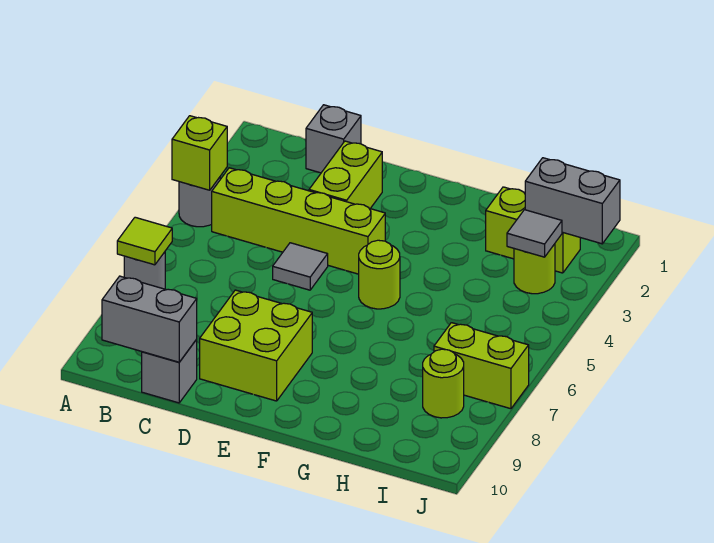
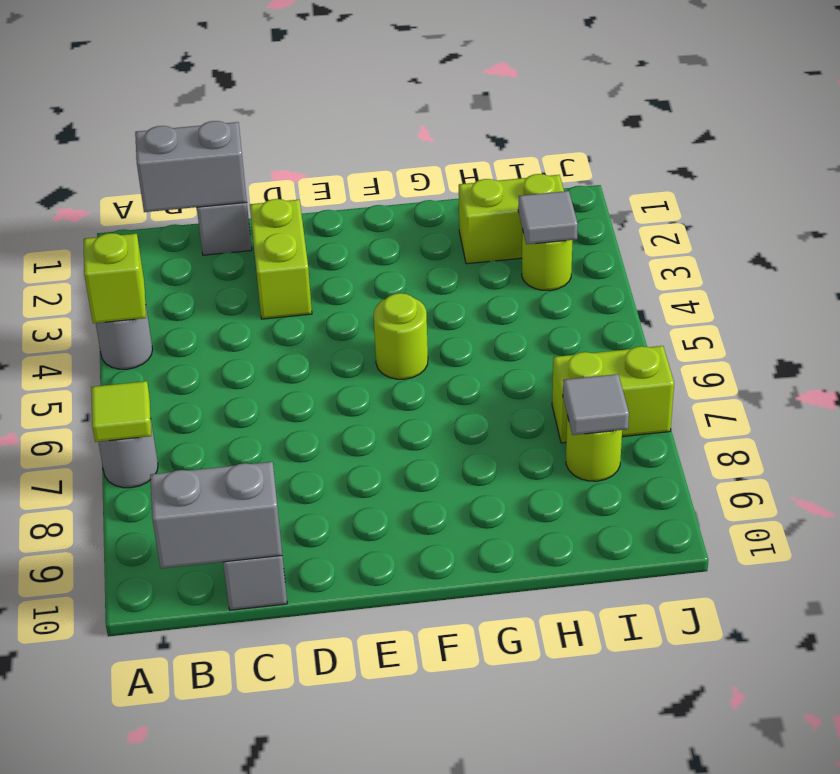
lime 1x4 brick [212,168,385,274] -> none
grey 1x1 tile [273,243,328,290] -> grey 1x1 tile moved to [563,374,629,435]
lime 2x2 brick [200,290,312,401] -> none
grey 1x2 brick [525,158,620,244] -> grey 1x2 brick moved to [135,121,247,212]

